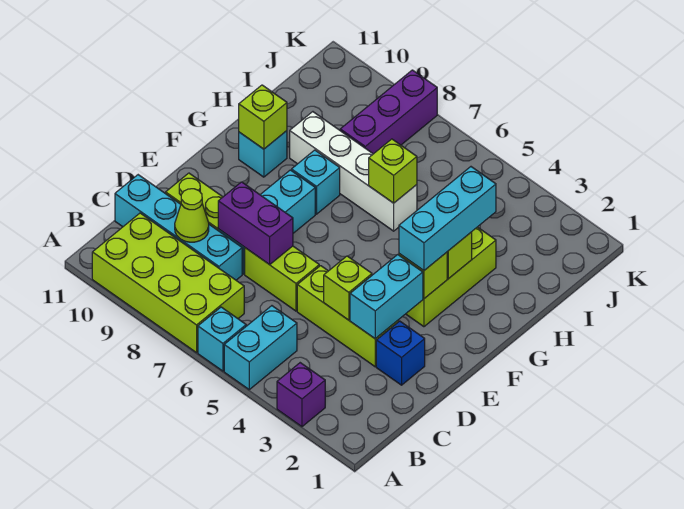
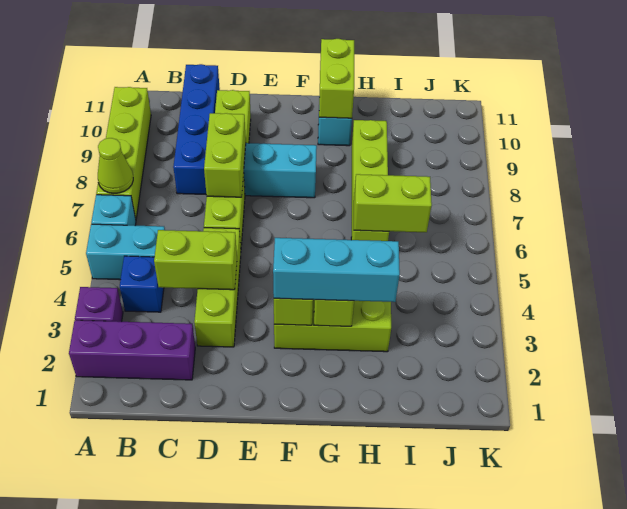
lime 2x4 brick [92,213,244,353] -> lime 1x4 brick [96,87,151,219]
cyan 1x4 brick [115,175,242,280] -> blue 1x4 brick [173,64,220,194]
lime 1x1 cone [175,189,209,242] -> lime 1x1 cone moved to [98,138,133,194]
blue 1x1 brick [376,321,425,385] -> blue 1x1 brick moved to [120,256,164,312]
cyan 1x2 brick [350,255,423,339] -> none
lime 1x1 brick [324,256,372,320] -> lime 1x2 brick [154,230,237,290]
purple 1x2 brick [218,182,293,265] -> lime 1x2 brick [204,113,246,197]
cyan 1x1 brick [292,150,340,214] -> none
lime 1x1 brick [239,85,287,149] -> lime 1x2 brick [319,39,354,118]
white 1x4 brick [290,112,417,231] -> lime 1x4 brick [351,120,389,241]
lime 1x1 brick [369,139,417,203] -> lime 1x2 brick [354,174,432,232]
purple 1x3 brick [340,70,437,154] -> purple 1x3 brick moved to [69,320,195,380]

